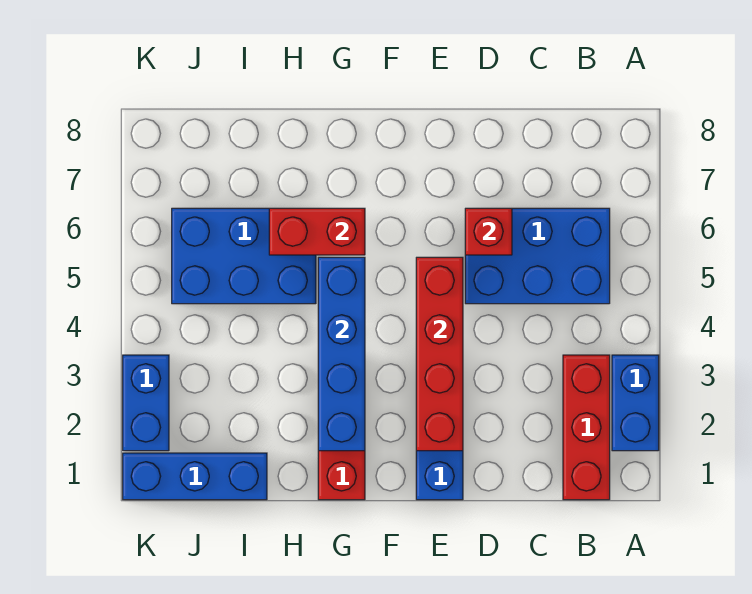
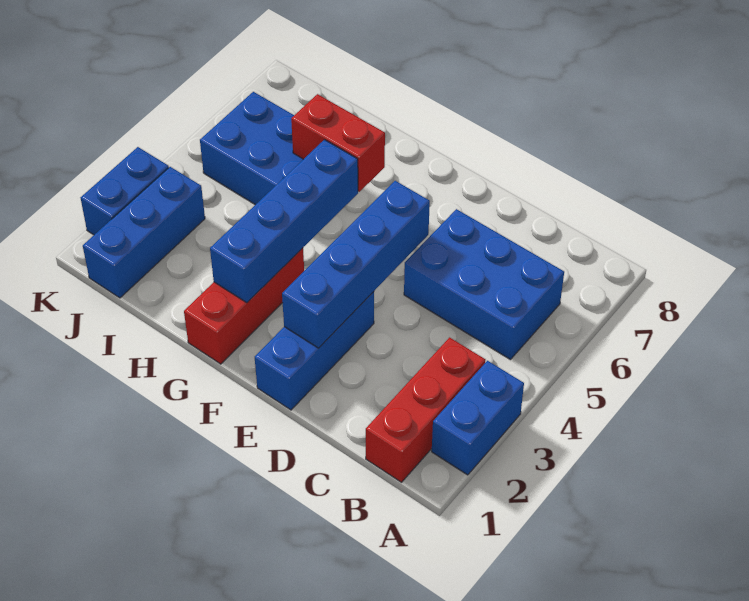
red 1x1 brick [465,208,512,255] -> none
red 1x4 brick [416,257,463,451] -> blue 1x4 brick [282,181,430,348]
blue 1x3 brick [123,453,267,500] -> blue 1x3 brick turned to [83,167,205,298]

